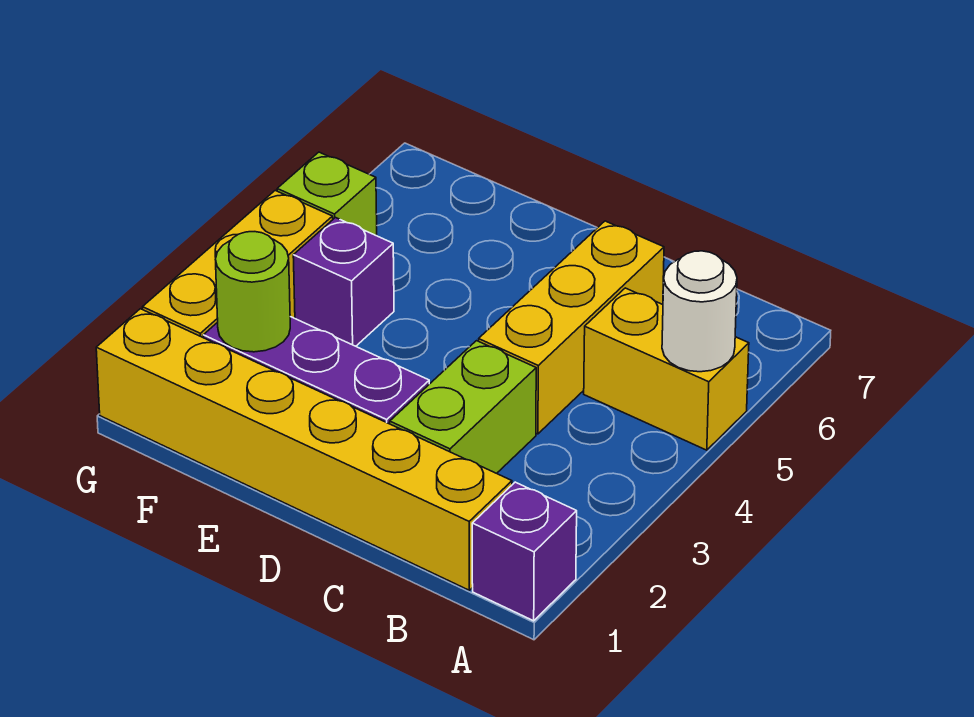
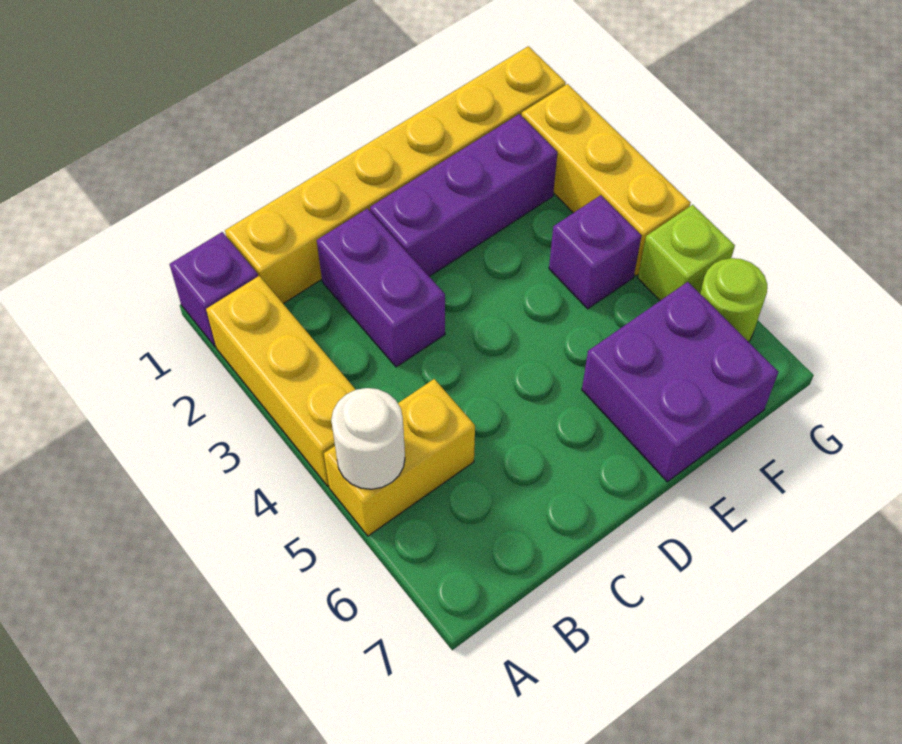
lime 1x2 brick [390,341,536,473] -> purple 1x2 brick [317,209,445,367]
yellow 1x3 brick [479,221,664,434] -> yellow 1x3 brick moved to [206,276,356,486]
none -> purple 2x2 brick [582,282,778,482]
lime 1x1 round brick [215,232,290,352] -> lime 1x1 round brick moved to [700,258,767,342]

